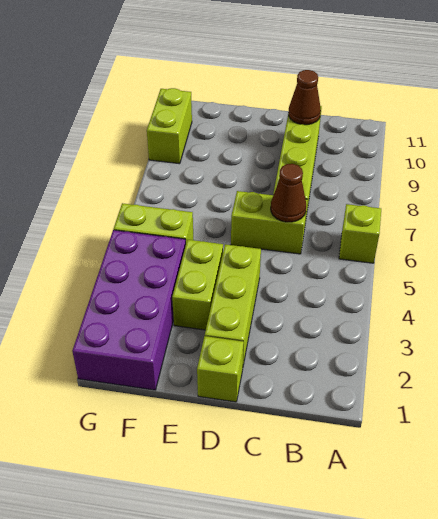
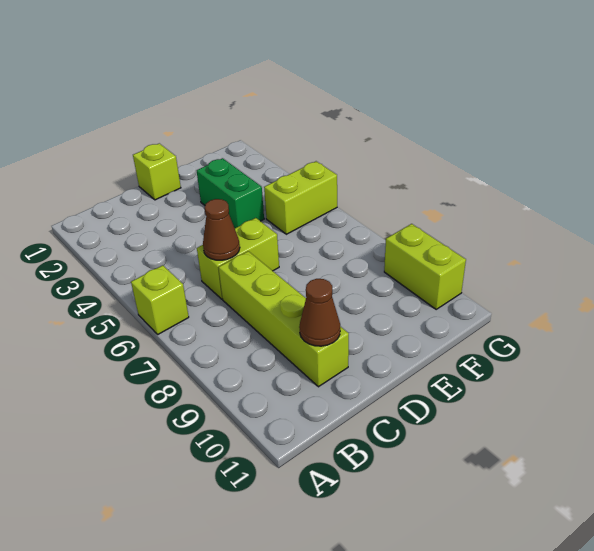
lime 1x3 brick [205,244,261,365] -> none
lime 1x2 brick [172,240,223,330] -> green 1x2 brick [197,158,264,228]
purple 2x4 brick [72,230,186,390] -> none

